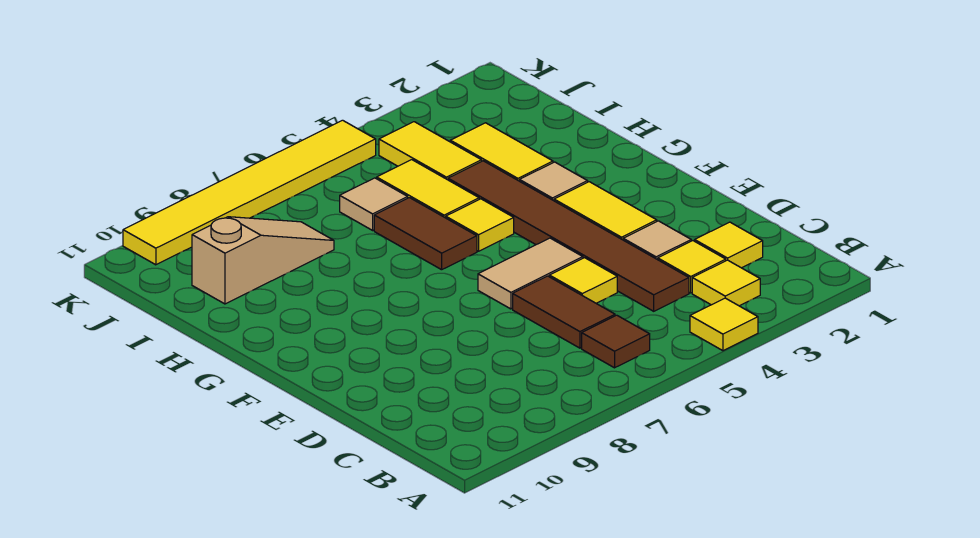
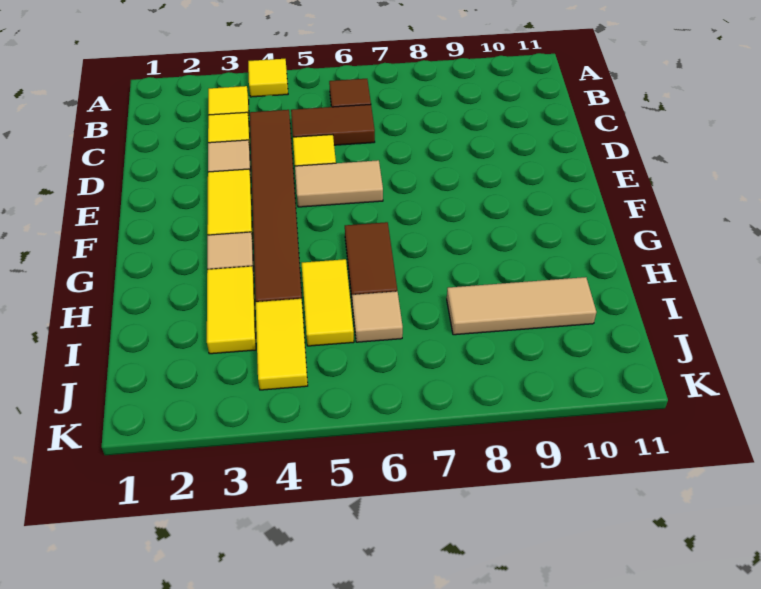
yellow 1x1 tile [695,222,763,268] -> none
brown 1x2 tile [513,276,615,348] -> brown 1x2 tile turned to [291,105,375,145]
yellow 1x1 tile [446,199,514,251] -> none
tan 1x3 slope [192,217,334,304] -> tan 1x3 tile [447,277,596,335]
yellow 1x6 tile [123,120,376,265] -> none

